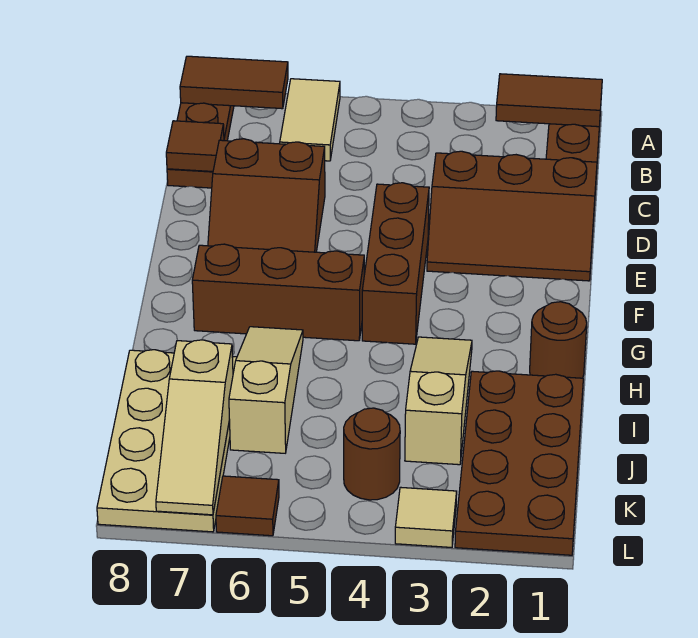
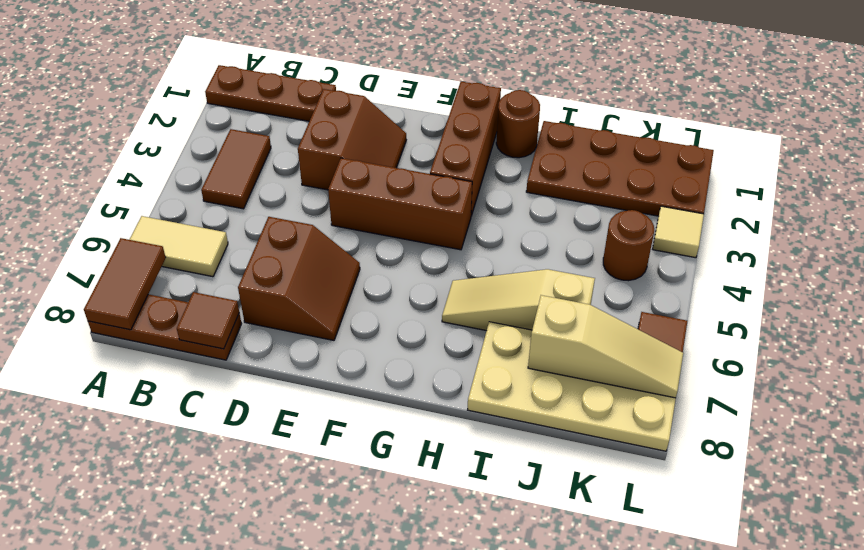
brown 1x2 tile [496,74,602,127] -> brown 1x2 tile moved to [201,129,271,209]
brown 2x3 slope [427,151,597,281] -> brown 2x2 slope [298,89,406,190]
brown 1x3 brick [192,244,364,341] -> brown 1x3 brick moved to [430,81,501,216]
tan 1x3 slope [405,337,472,465] -> none

